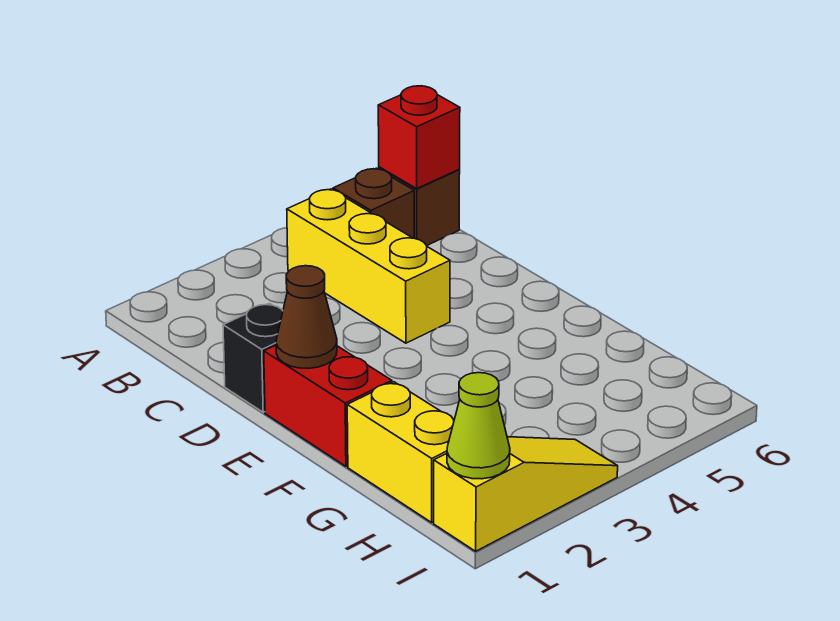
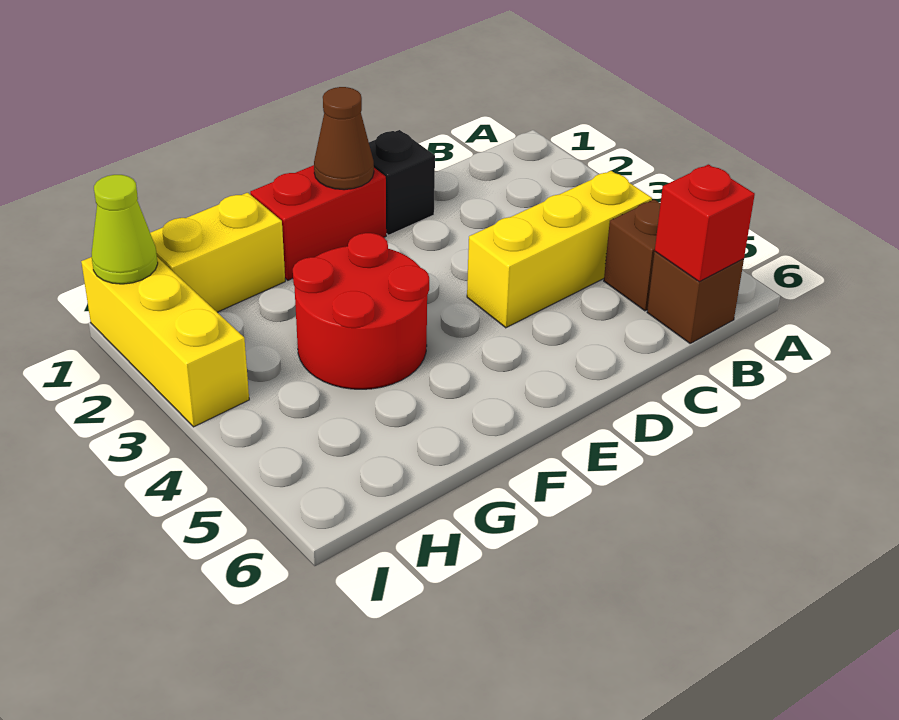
none -> red 2x2 round brick [293,233,429,389]
yellow 1x3 slope [434,437,618,551] -> yellow 1x3 brick [81,257,249,427]

